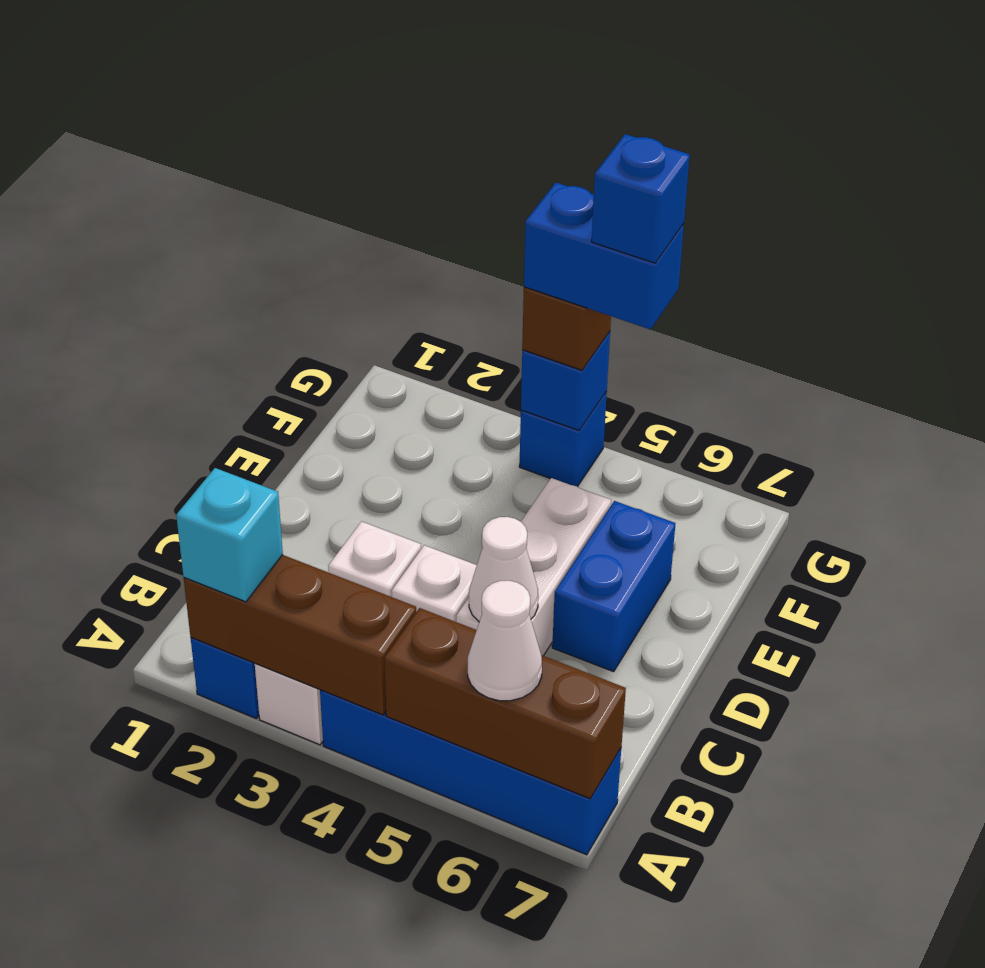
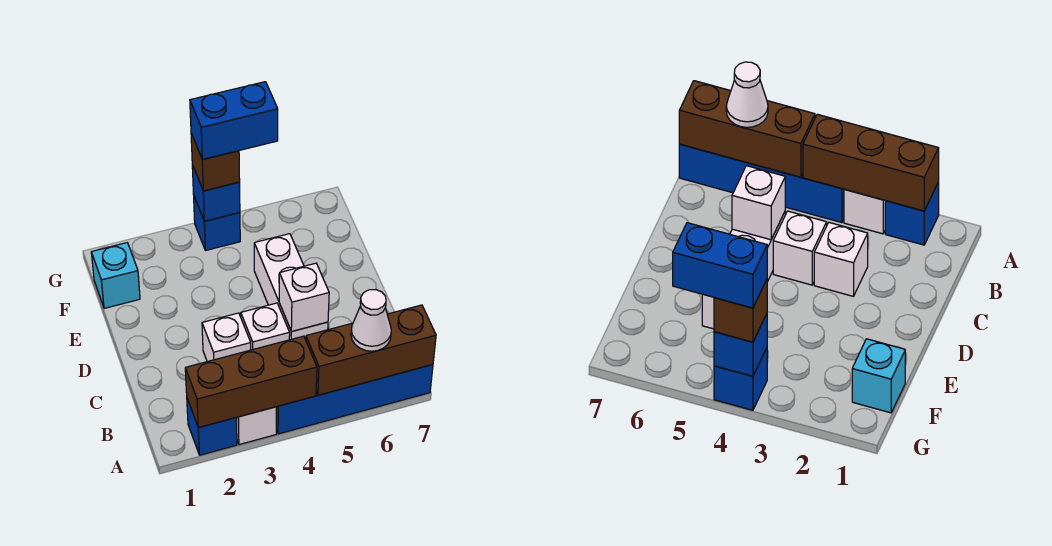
cyan 1x1 brick [176,468,283,602] -> cyan 1x1 brick moved to [91,243,140,308]
white 1x1 cone [469,517,538,622] -> white 1x1 brick [279,263,329,332]
blue 1x2 brick [552,501,675,672] -> none
blue 1x1 brick [592,134,690,263] -> none

